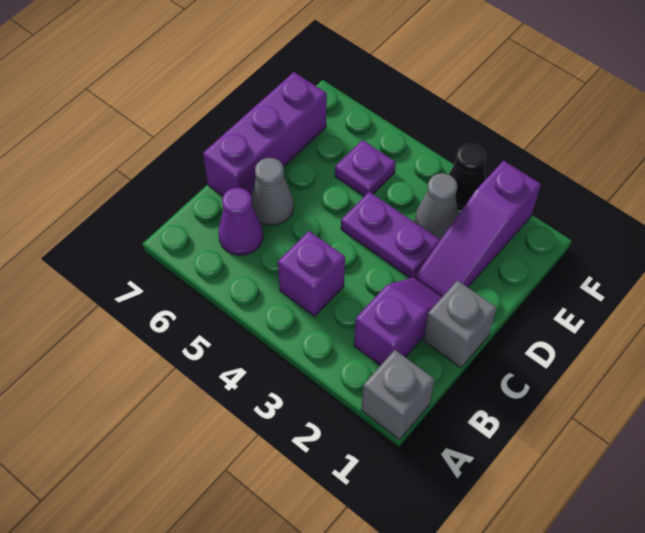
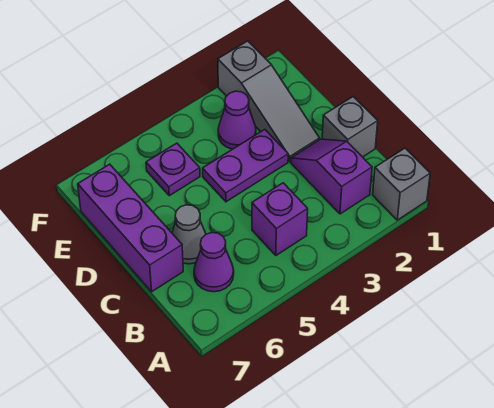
purple 1x3 slope [415,161,541,297] -> grey 1x3 slope [218,41,320,161]
grey 1x1 cone [415,173,459,240] -> purple 1x1 cone [218,91,256,149]
black 1x1 cone [449,144,486,211] -> none

